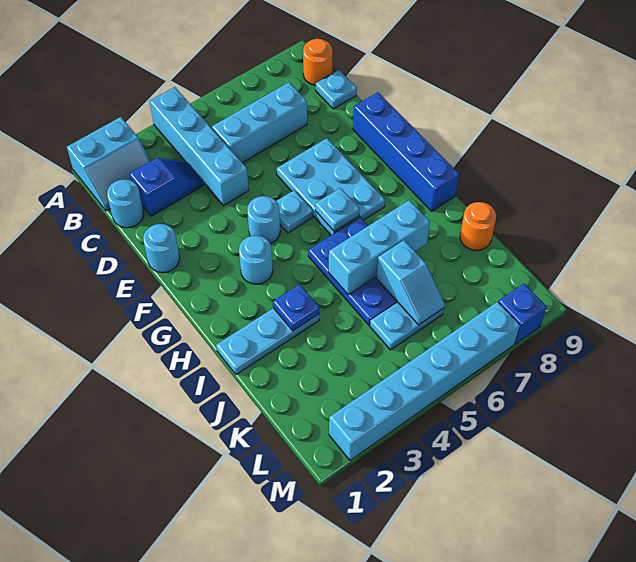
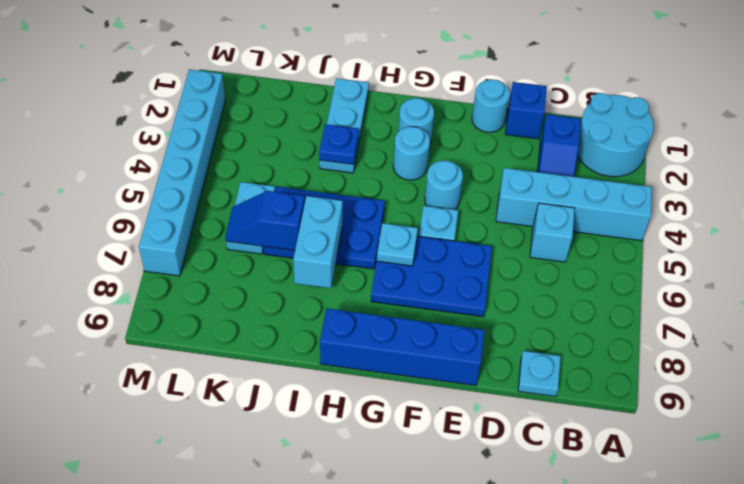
cyan 2x2 slope [67,117,150,211] -> cyan 2x2 round brick [578,93,654,177]
orange 1x1 round brick [303,39,333,85] -> none
cyan 1x1 round brick [107,179,144,228] -> cyan 1x1 round brick moved to [398,98,434,143]
cyan 1x3 brick [212,82,307,163] -> cyan 1x1 brick [530,203,575,262]
cyan 2x3 plate [277,138,385,235] -> blue 2x3 plate [371,236,492,317]
cyan 1x3 brick [329,200,430,295] -> cyan 1x2 brick [293,196,343,288]
cyan 1x2 slope [376,240,445,325] -> blue 1x2 slope [225,191,305,250]
orange 1x1 round brick [460,202,496,250] -> none
blue 1x1 brick [499,284,547,344] -> blue 1x1 brick moved to [505,82,547,139]

